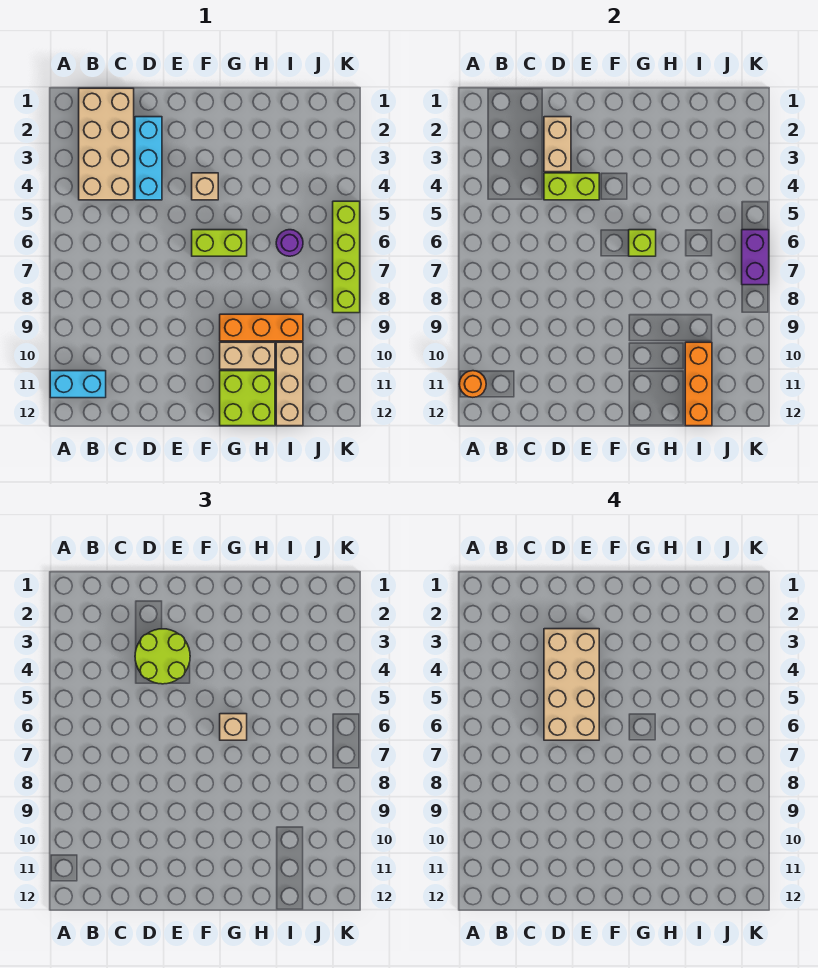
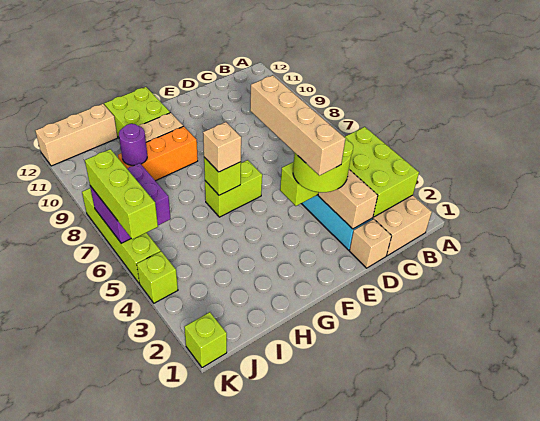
cyan 1x2 brick [50,371,106,398] -> none
orange 1x1 round brick [459,371,486,397] -> none
none -> lime 2x3 brick [345,127,419,217]
tan 2x4 brick [544,629,599,740] -> tan 1x4 brick [250,75,346,176]
tan 1x1 brick [192,173,218,200] -> tan 1x1 brick moved to [350,219,392,268]
purple 1x1 round brick [276,230,303,256] -> purple 1x1 round brick moved to [119,124,147,166]
tan 1x3 brick [276,342,303,426] -> tan 1x3 brick turned to [35,104,118,166]
orange 1x3 brick [685,342,712,426] -> none
none -> lime 1x1 brick [184,312,227,368]
none -> lime 1x1 brick [137,251,178,303]
none -> lime 1x3 brick [85,149,158,239]
purple 1x2 brick [742,230,769,285] -> purple 2x2 brick [90,163,171,243]

